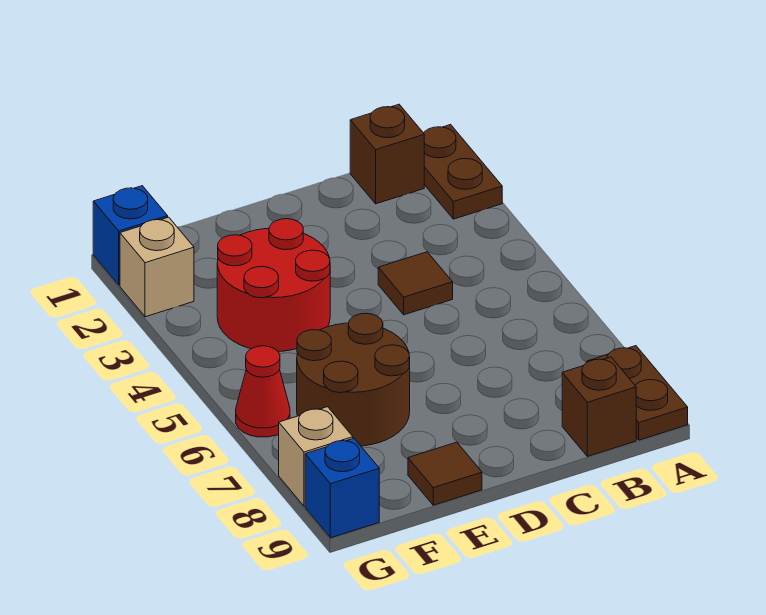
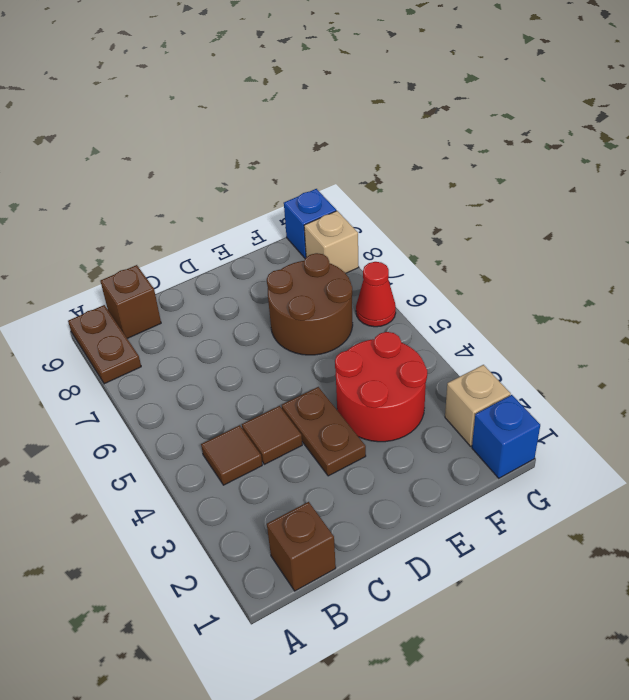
brown 1x2 plate [424,125,502,219] -> brown 1x2 plate moved to [282,387,366,476]
brown 1x1 tile [408,442,482,505] -> brown 1x1 tile moved to [201,425,262,485]

